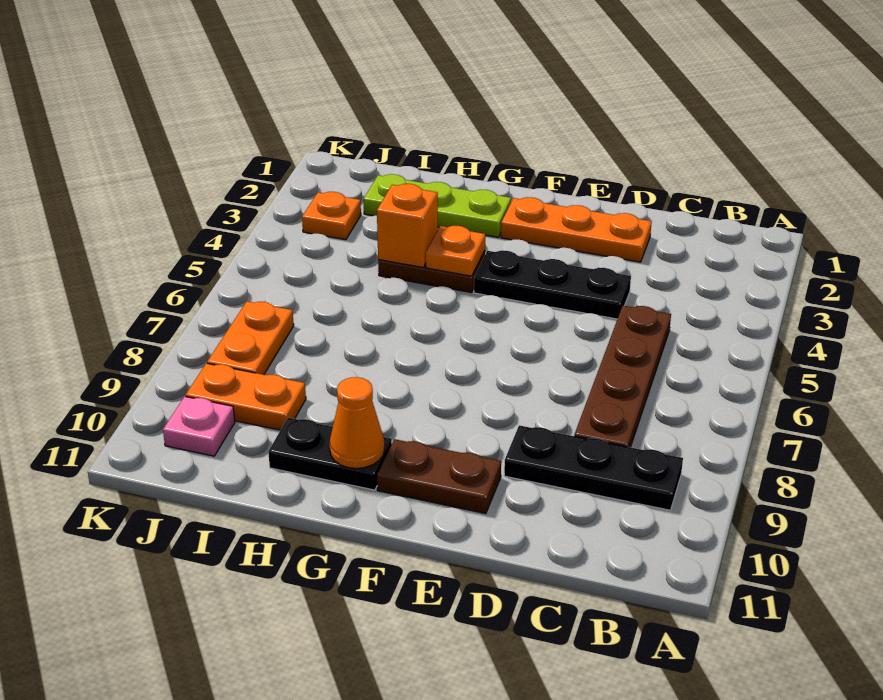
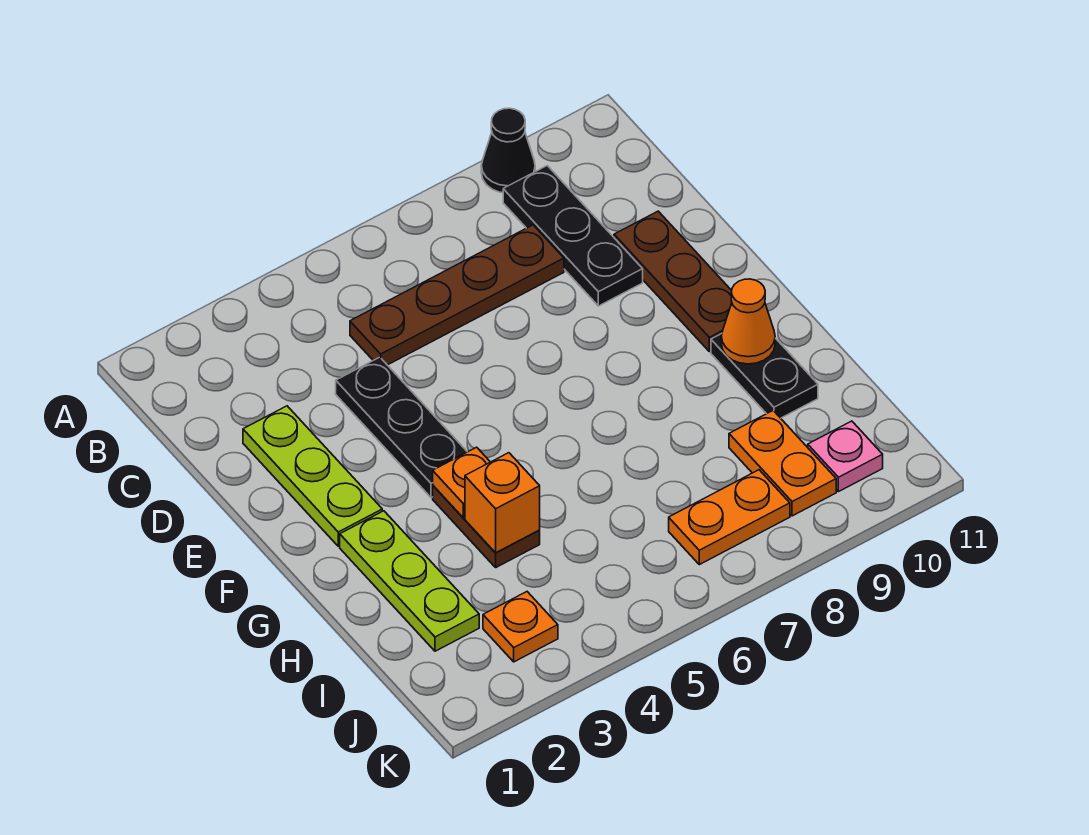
none -> black 1x1 cone [481,108,535,193]
orange 1x3 plate [501,197,652,262] -> lime 1x3 plate [243,406,382,546]
brown 1x2 plate [377,439,501,514] -> brown 1x3 plate [614,211,732,352]

